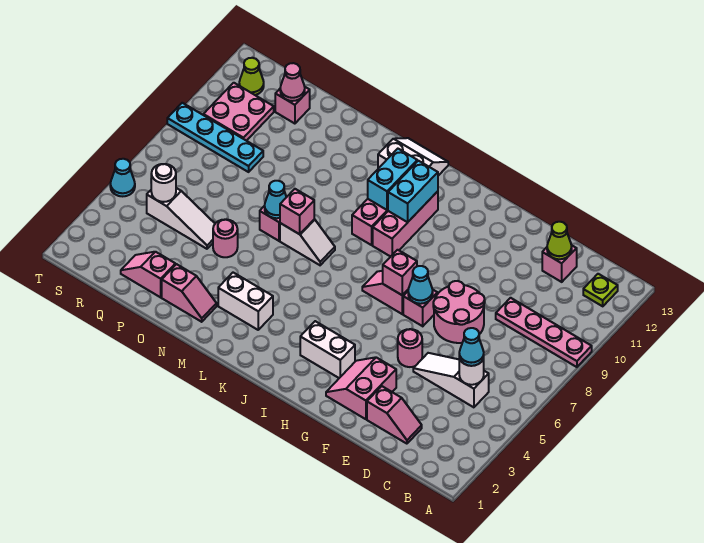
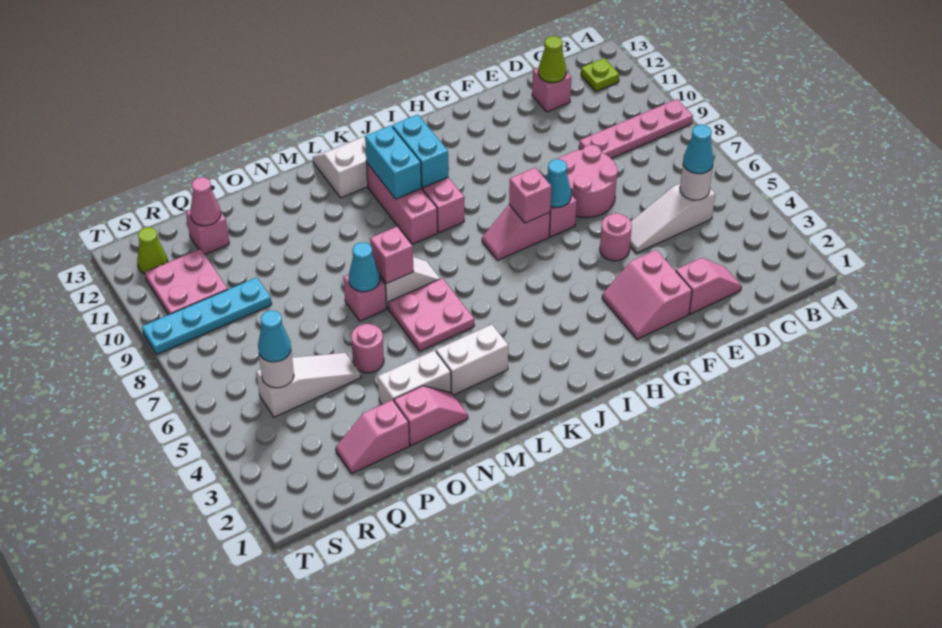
white 1x2 brick [300,321,355,378] -> white 1x2 brick moved to [378,350,451,404]
none -> pink 2x2 plate [388,278,474,351]
cyan 1x1 cone [110,159,135,196] -> cyan 1x1 cone moved to [258,310,291,362]

